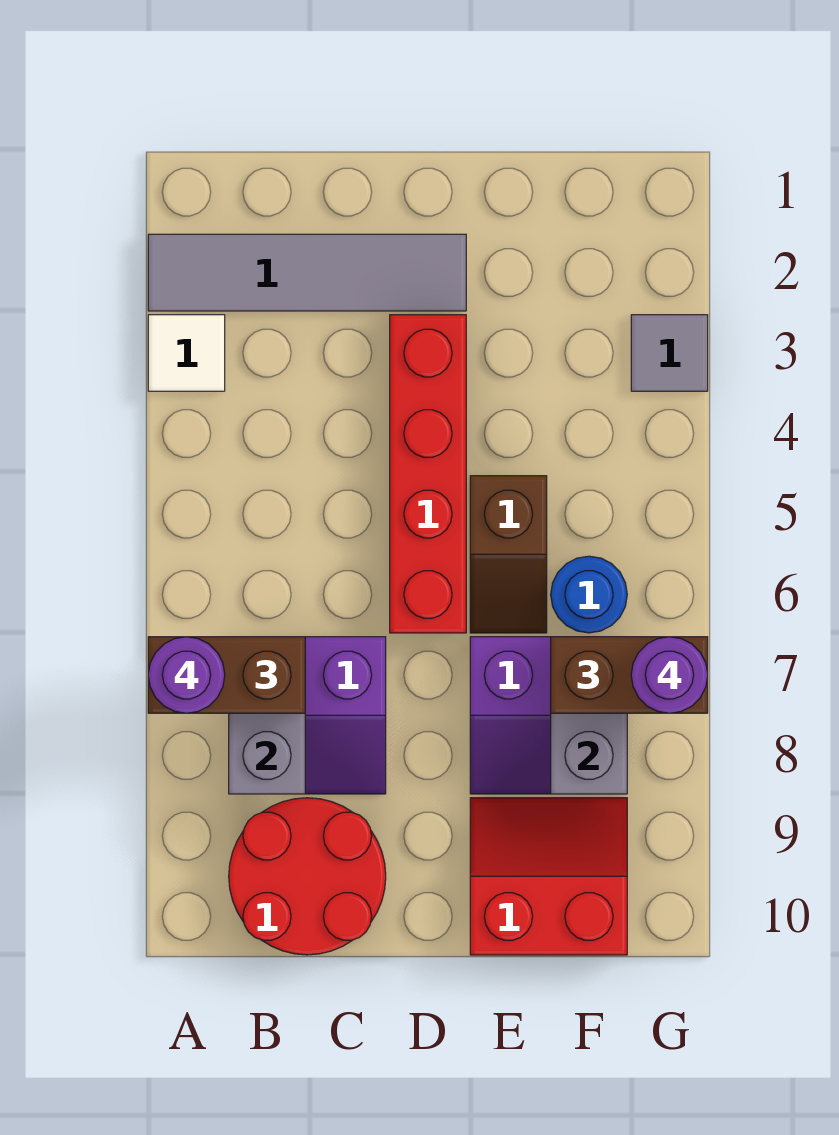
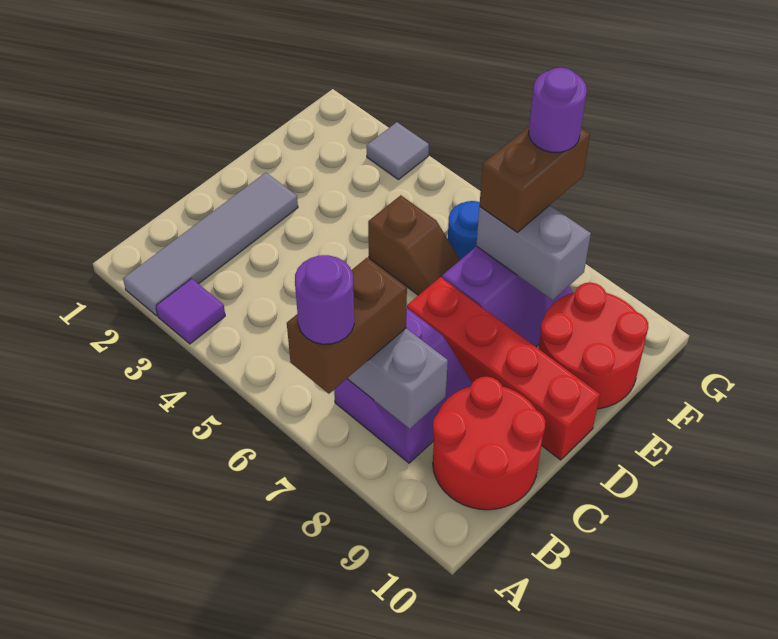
white 1x1 tile [148,315,225,391] -> purple 1x1 tile [156,279,225,344]
red 1x4 brick [390,315,466,633] -> red 1x4 brick moved to [407,277,600,460]
red 2x2 slope [470,798,627,955] -> red 2x2 round brick [539,283,648,409]

